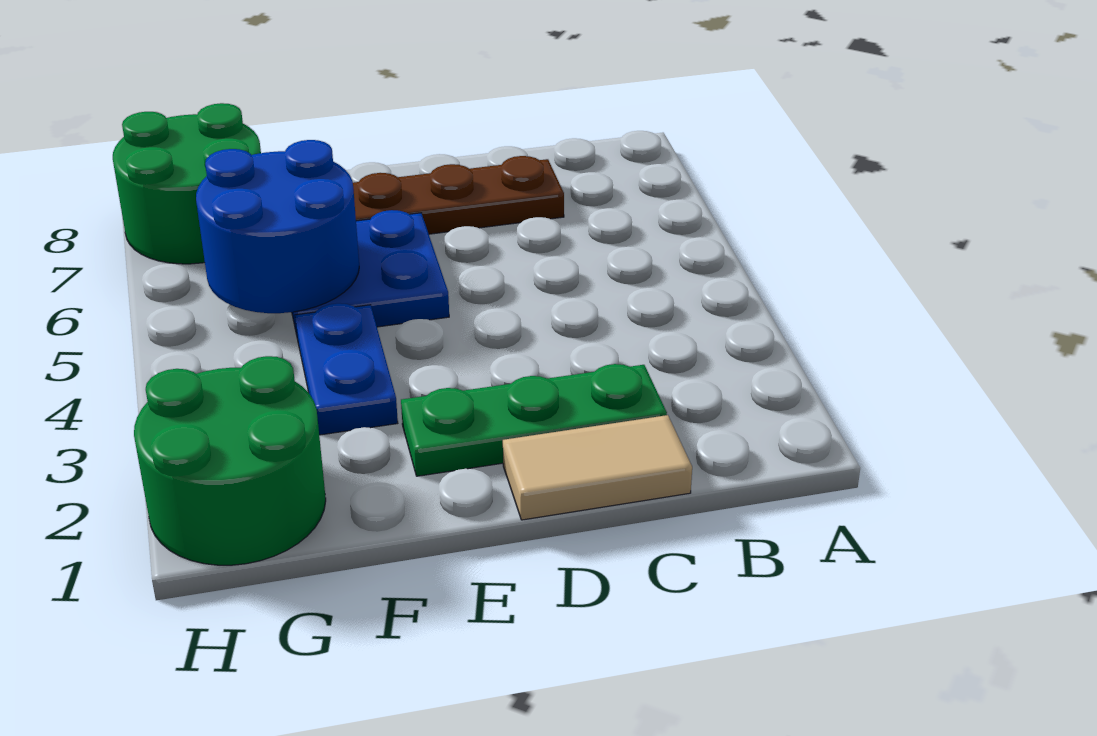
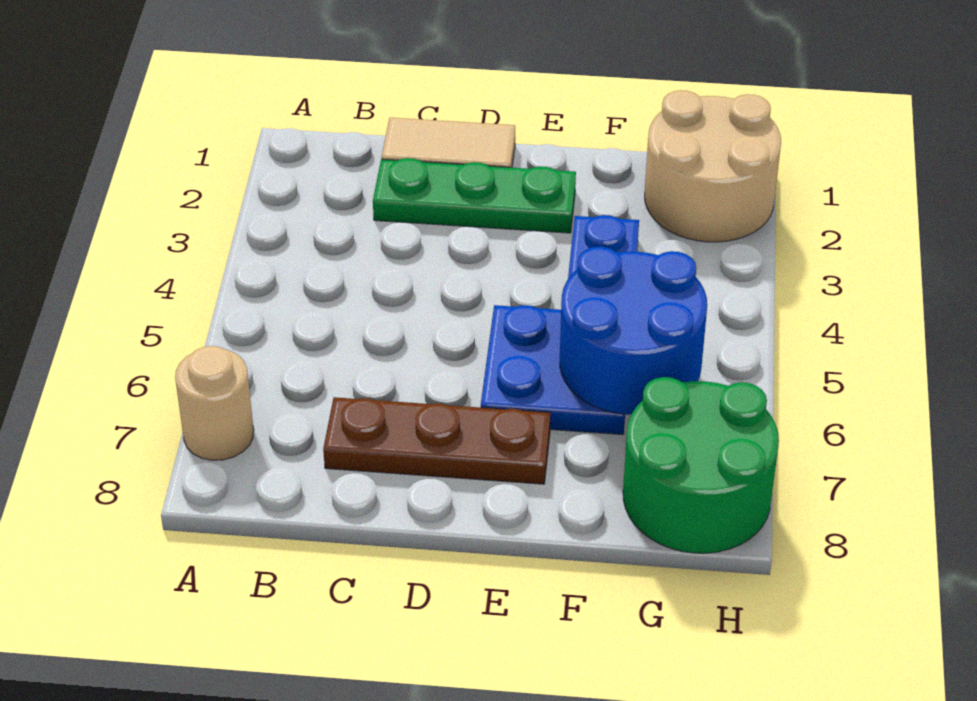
none -> tan 1x1 round brick [175,346,254,460]
green 2x2 round brick [134,356,326,565] -> tan 2x2 round brick [645,90,781,242]

